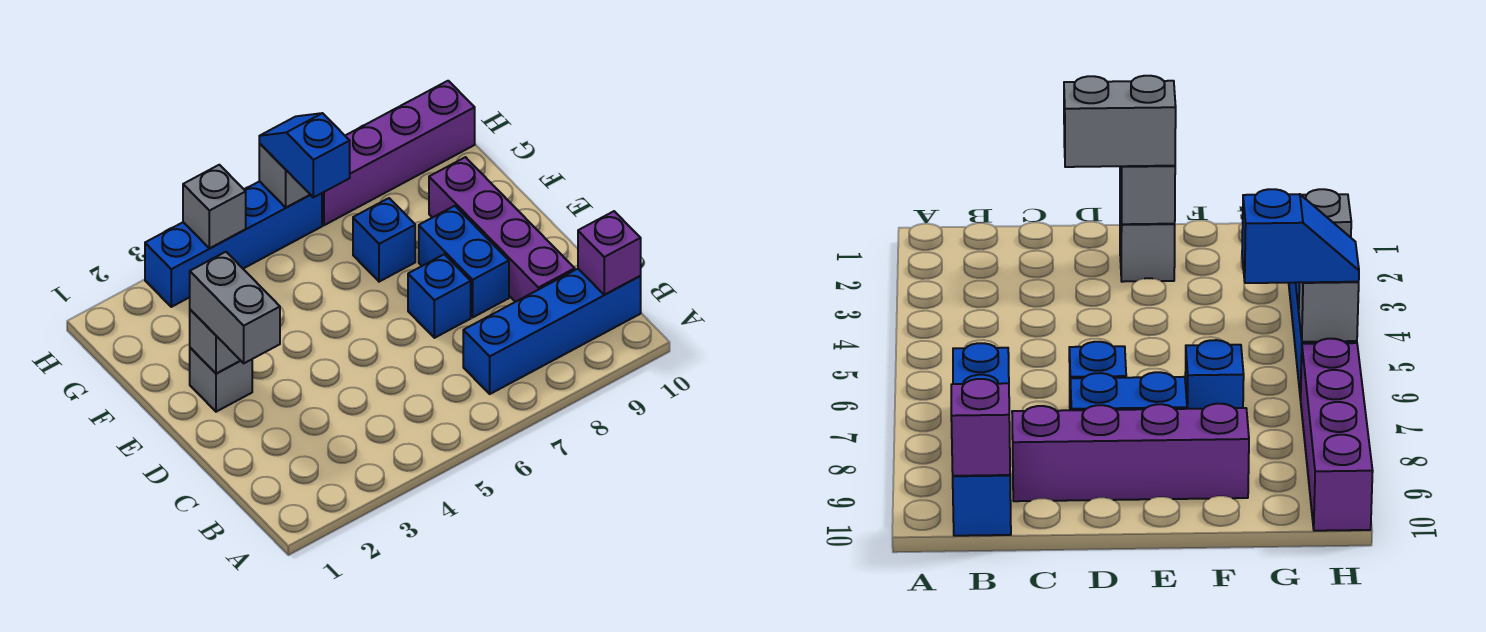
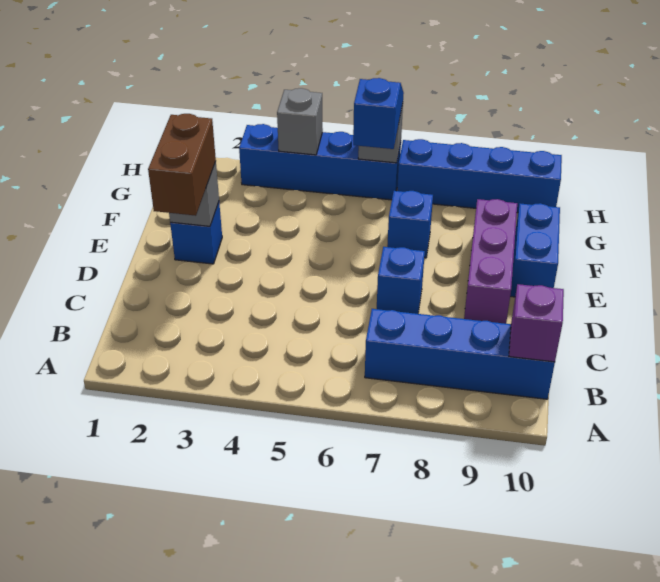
purple 1x4 brick [429,157,575,302] -> purple 1x3 brick [464,199,517,324]
grey 1x2 brick [190,252,280,363] -> brown 1x2 brick [148,114,216,216]
blue 1x2 brick [419,206,509,317] -> blue 1x2 brick moved to [510,203,560,297]
grey 1x1 brick [190,348,252,412] -> blue 1x1 brick [170,202,222,264]
purple 1x4 brick [322,81,475,225] -> blue 1x4 brick [397,139,562,213]

